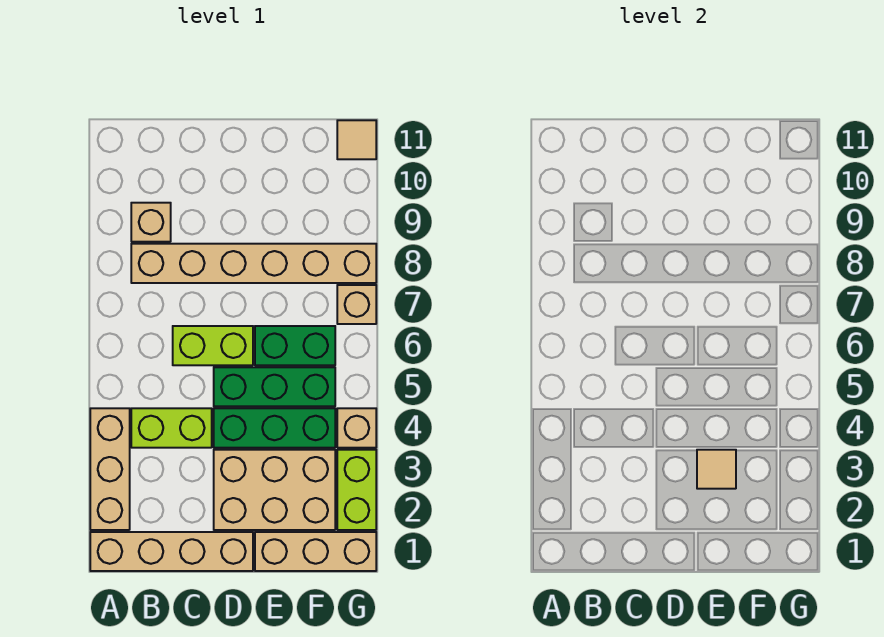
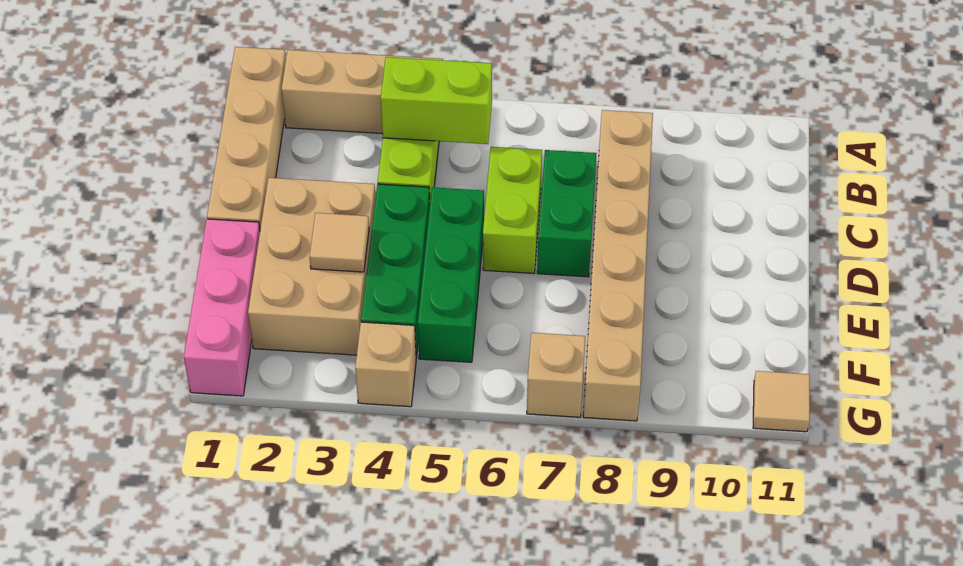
tan 1x1 brick [131,203,171,242] -> none
tan 1x3 brick [255,532,376,571] -> pink 1x3 brick [184,219,260,396]
green 1x2 brick [255,326,335,365] -> green 1x2 brick moved to [537,150,597,277]
lime 1x2 brick [337,450,376,530] -> lime 1x2 brick moved to [381,57,492,144]

